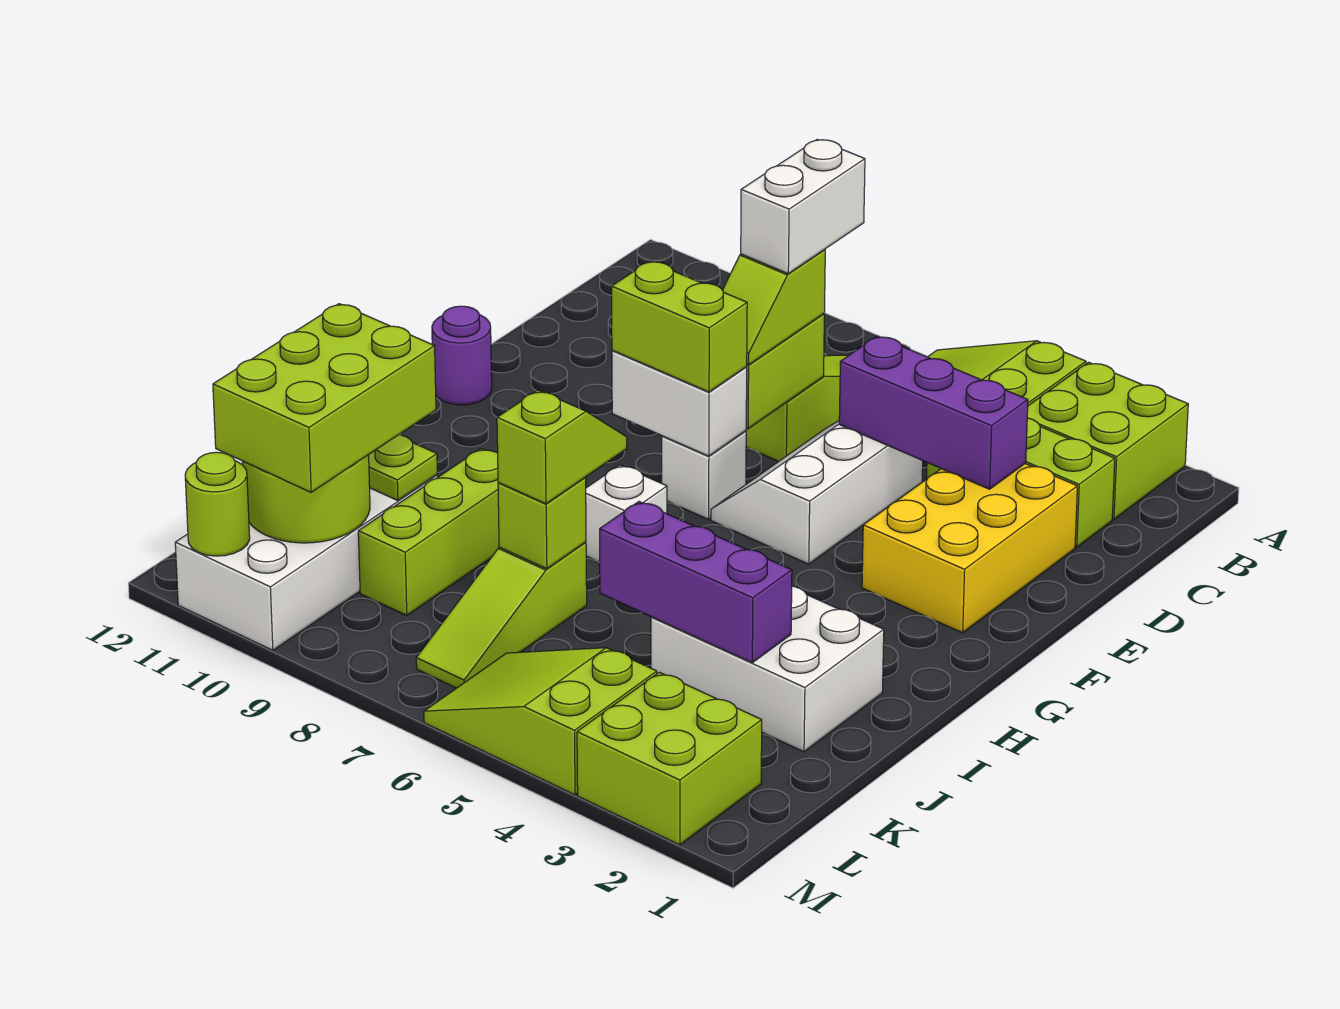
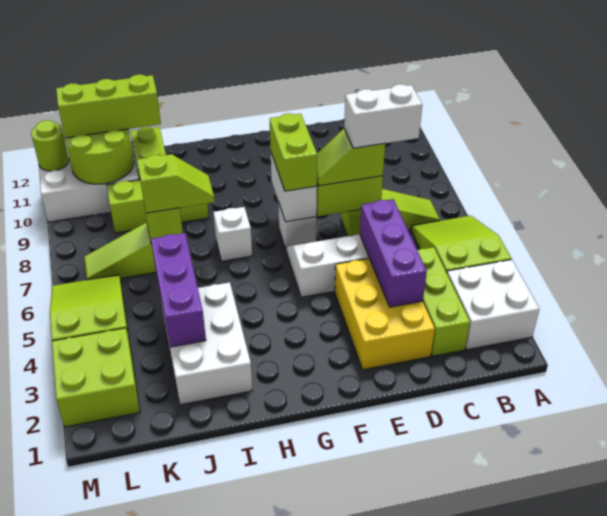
lime 2x2 brick [1027,362,1188,519] -> white 2x2 brick [447,259,539,350]
yellow 2x3 brick [862,463,1077,633] -> yellow 2x3 brick turned to [335,258,435,370]
purple 1x1 round brick [432,306,492,405] -> none
lime 2x3 brick [213,304,436,492] -> lime 1x3 brick [56,75,161,138]

